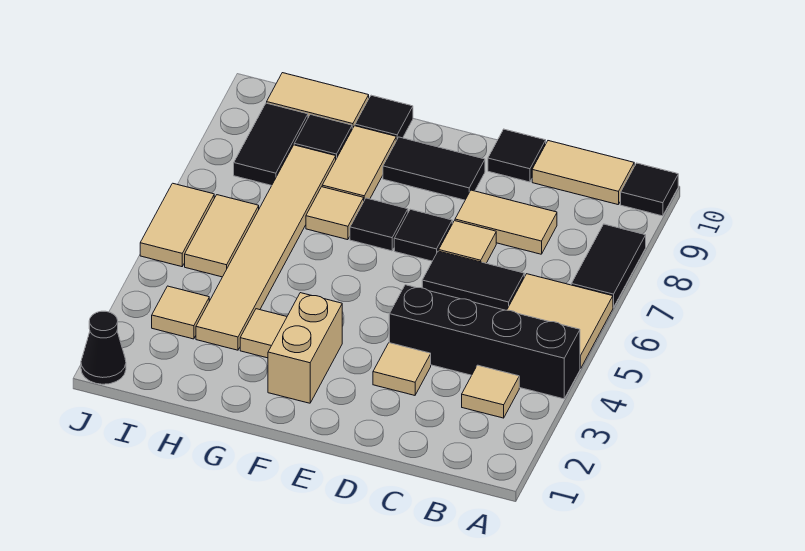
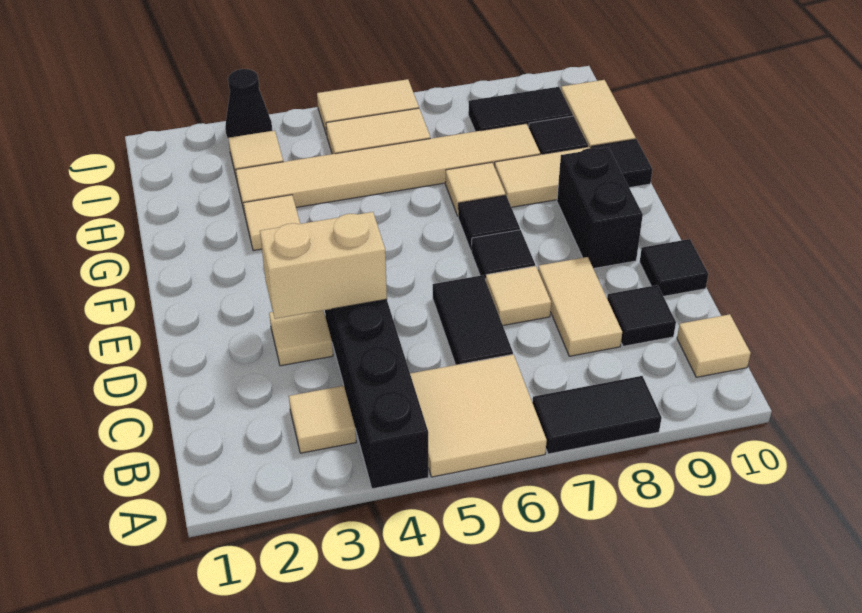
black 1x1 tile [621,163,678,216] -> black 1x1 tile moved to [607,285,676,346]
tan 1x2 tile [532,141,634,205] -> tan 1x1 tile [677,314,751,377]
black 1x2 tile [383,137,485,200] -> black 1x2 brick [557,147,643,269]
tan 1x2 brick [268,293,342,403] -> tan 1x2 brick moved to [260,212,387,319]
black 1x1 cone [81,311,126,384] -> black 1x1 cone moved to [225,69,272,140]

